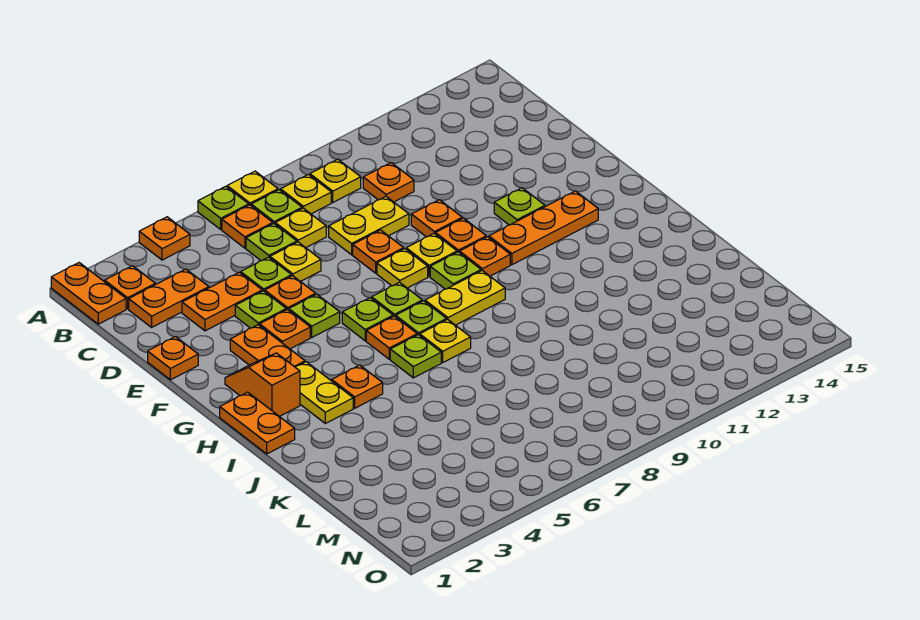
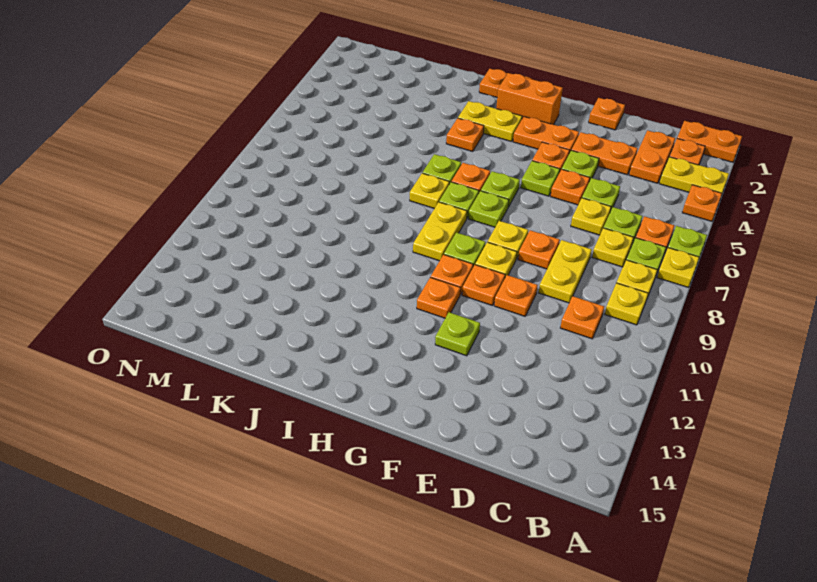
none -> yellow 1x2 plate [659,157,729,193]
orange 1x2 plate [182,272,262,331] -> orange 1x2 plate turned to [572,132,638,175]
orange 1x2 slope [225,353,300,417] -> orange 1x2 brick [496,73,563,125]
orange 1x3 plate [489,191,598,265] -> orange 1x1 plate [417,277,460,318]

